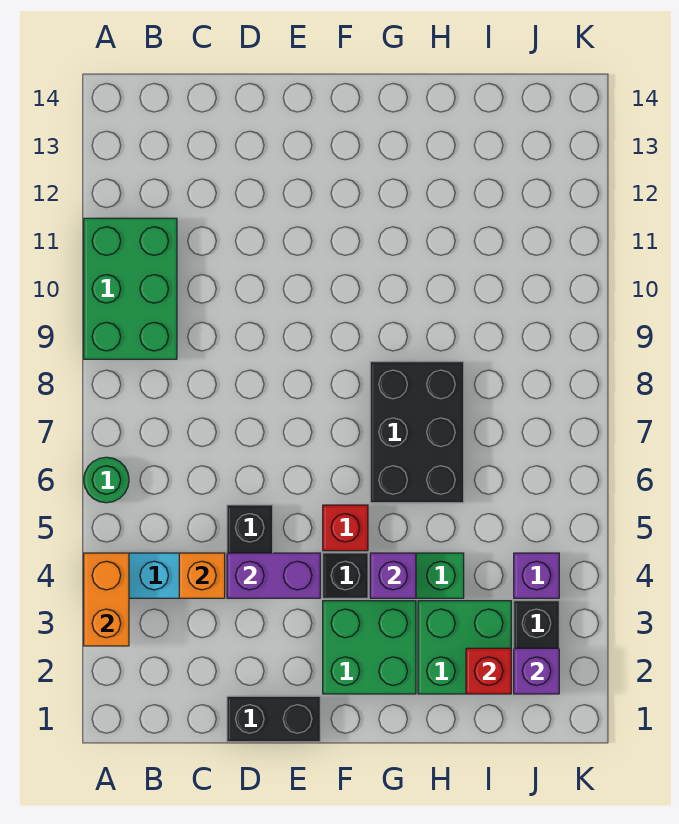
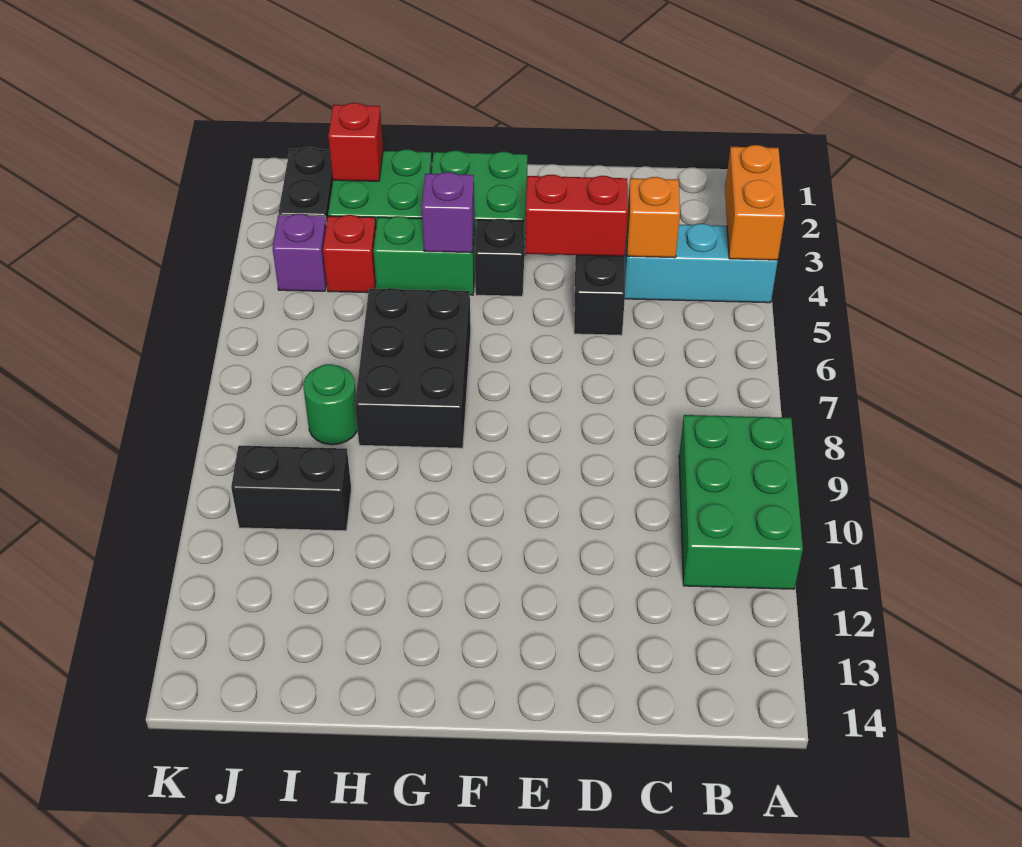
green 1x1 round brick [84,457,129,503] -> green 1x1 round brick moved to [303,364,358,445]
black 1x2 brick [227,696,320,742] -> black 1x2 brick moved to [231,446,351,531]
purple 1x2 brick [227,553,320,598] -> red 1x2 brick [526,175,628,256]
red 1x1 brick [323,505,368,551] -> red 1x1 brick moved to [323,215,376,293]
purple 1x1 brick [514,648,559,694] -> none

